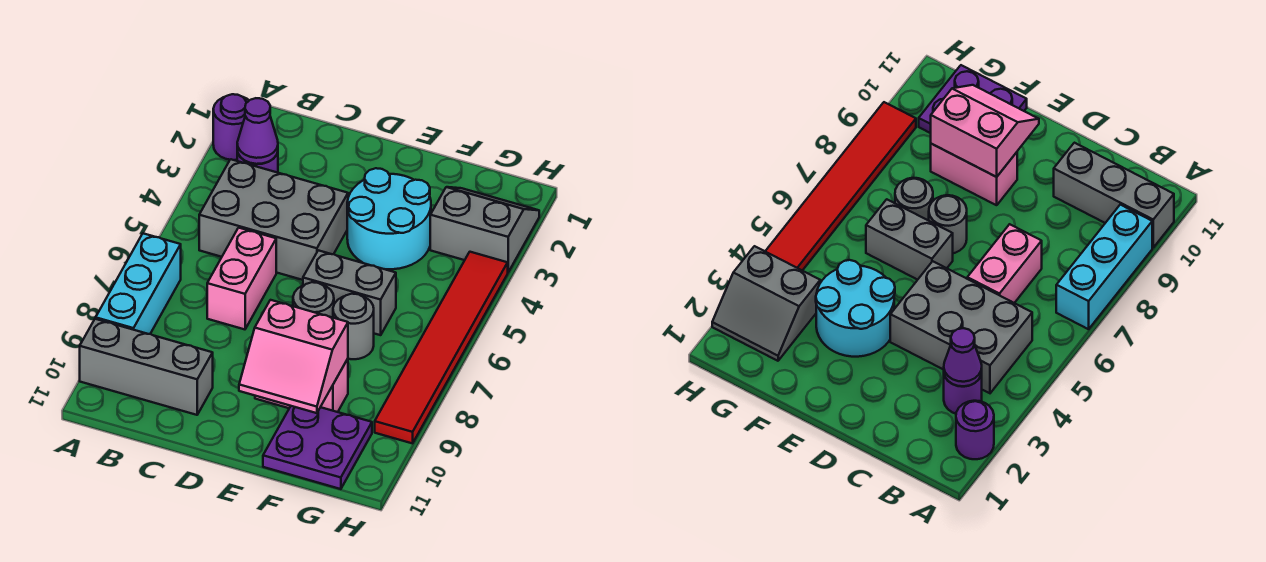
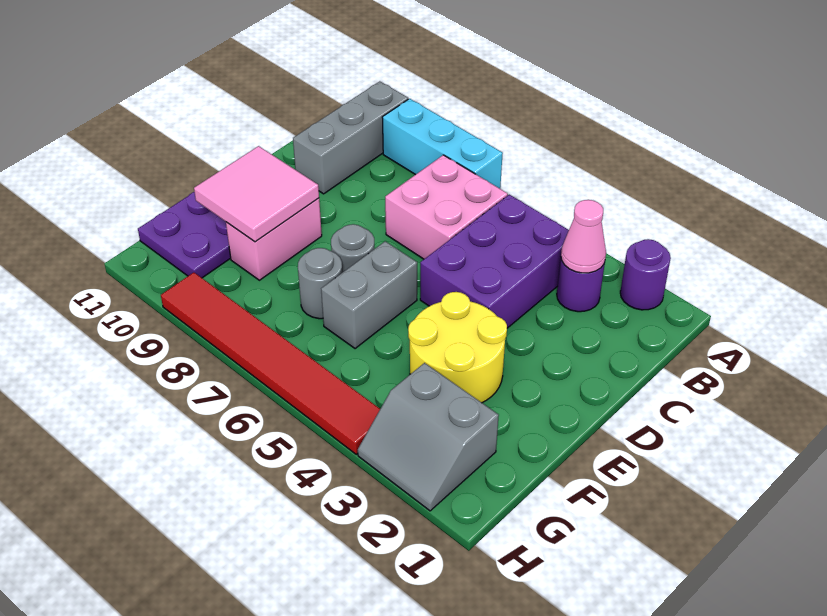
purple 1x1 cone [237,98,278,164] -> pink 1x1 cone [561,200,606,273]
grey 2x3 brick [199,159,348,280] -> purple 2x3 brick [420,194,569,328]
pink 1x2 brick [207,228,276,329] -> pink 2x2 brick [385,155,508,259]
cyan 2x2 round brick [347,168,431,269] -> yellow 2x2 round brick [408,292,507,403]
pink 2x2 slope [239,300,348,413] -> pink 2x2 tile [194,146,319,242]
grey 2x2 slope [430,187,539,272] -> grey 2x2 slope turned to [358,363,499,511]

